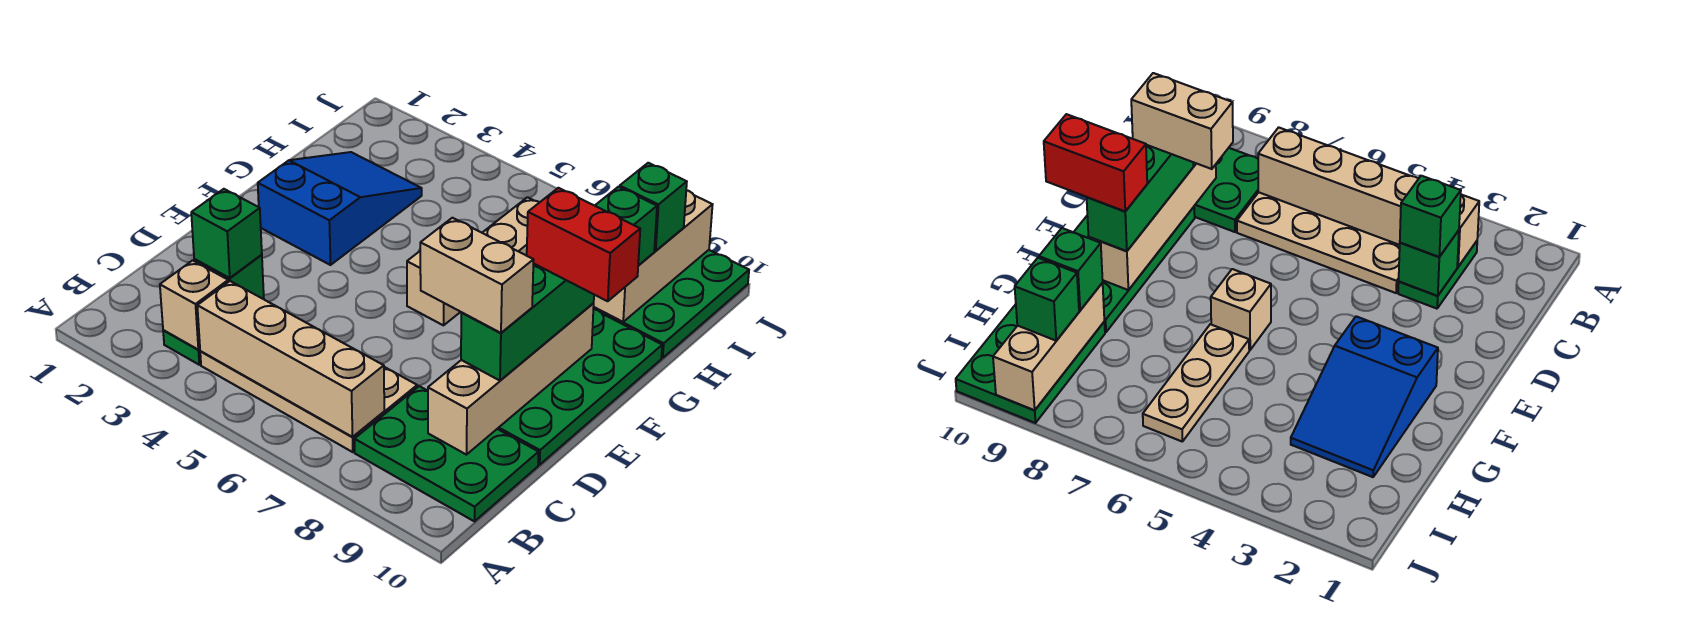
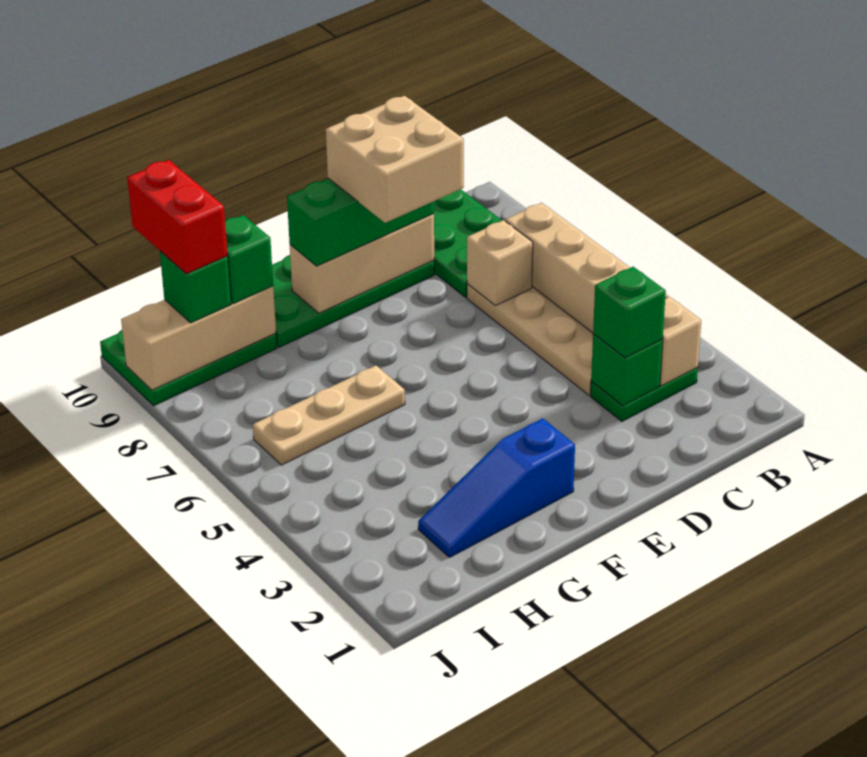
tan 1x4 brick [428,303,594,455] -> tan 1x3 brick [290,214,434,313]
tan 1x2 brick [420,218,534,333] -> tan 2x2 brick [326,96,464,223]
blue 2x3 slope [258,152,422,265] -> blue 1x3 slope [418,418,575,557]
tan 1x1 brick [407,251,460,325] -> tan 1x1 brick moved to [467,220,533,306]
red 1x2 brick [527,188,640,301] -> red 1x2 brick moved to [127,160,228,274]

